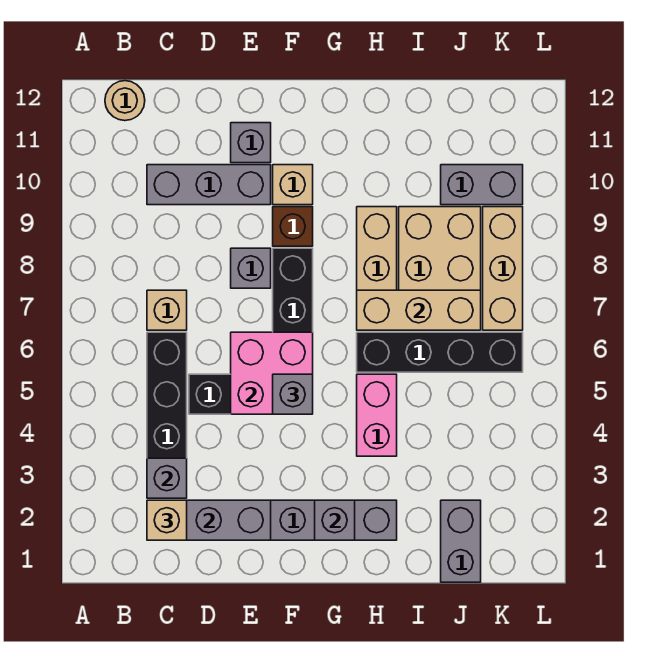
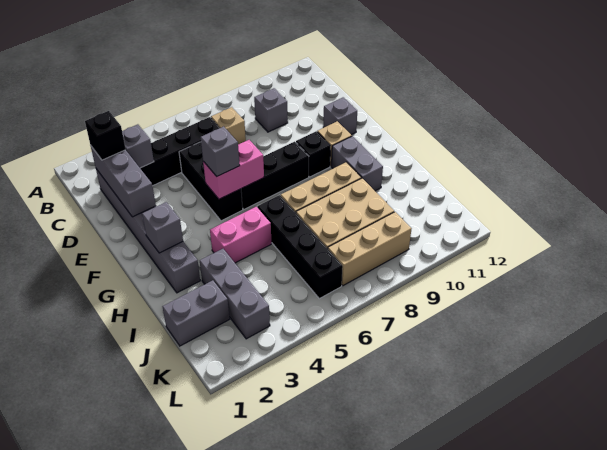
tan 1x1 round brick [105,81,145,121] -> none
tan 1x1 brick [147,500,187,540] -> black 1x1 brick [85,111,126,160]
grey 1x3 brick [147,165,271,205] -> grey 1x3 brick moved to [200,249,270,339]
pink 2x2 brick [231,332,313,414] -> pink 1x2 brick [203,140,264,199]
grey 1x1 brick [231,248,271,288] -> grey 1x1 brick moved to [254,88,288,132]
brown 1x1 brick [273,207,313,246] -> black 1x1 brick [296,131,330,177]
tan 1x3 brick [357,290,481,330] -> none
grey 1x2 brick [441,165,523,205] -> grey 1x2 brick moved to [332,136,383,191]

